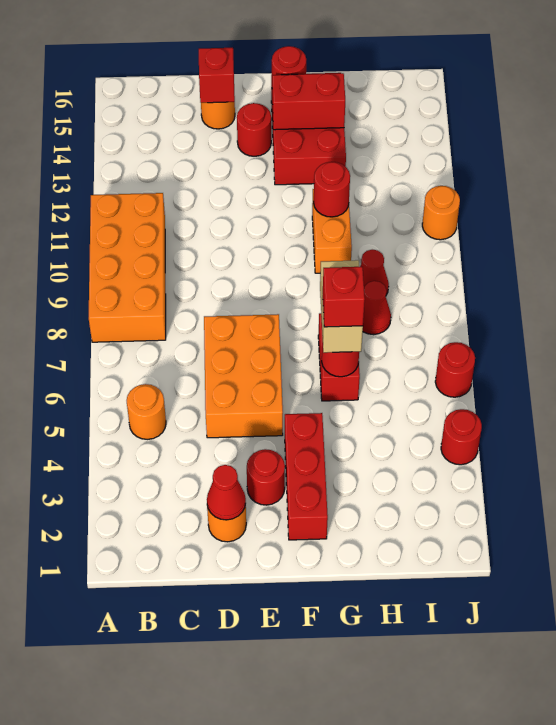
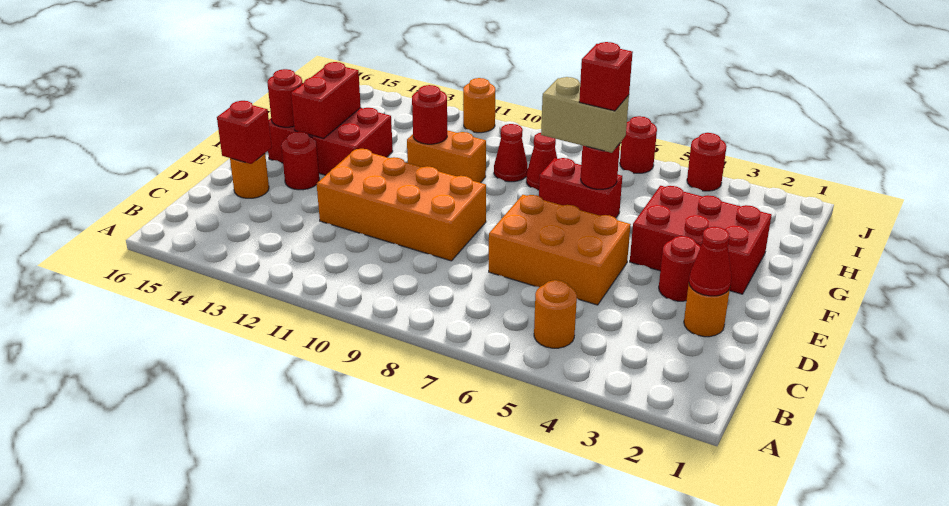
orange 2x4 brick [89,193,166,342] -> orange 2x4 brick moved to [317,149,486,261]
red 1x3 brick [285,413,328,540] -> red 2x3 brick [630,186,772,294]

